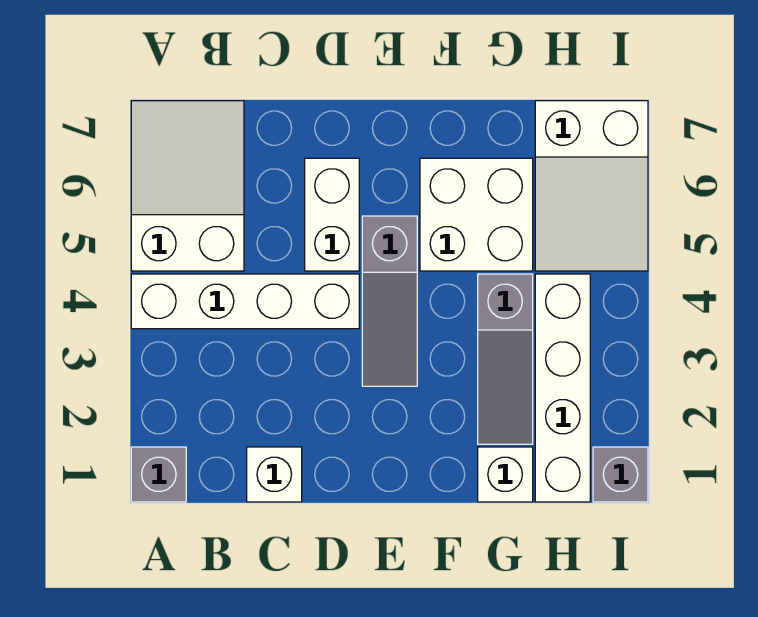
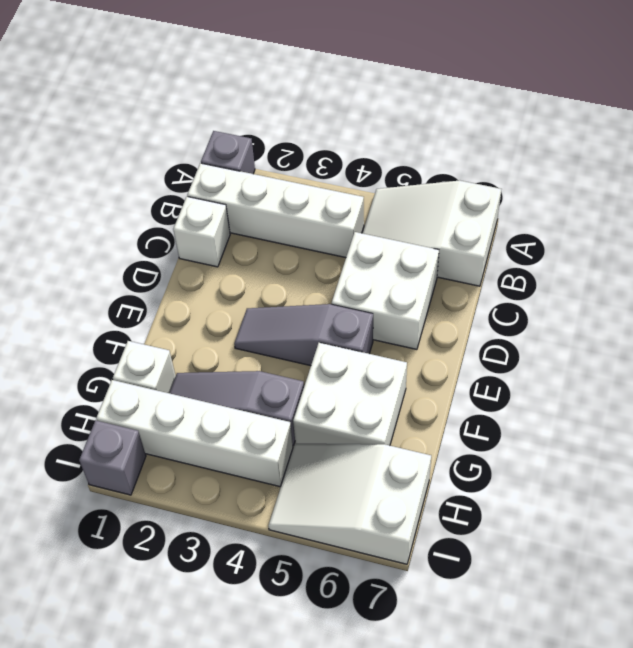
white 1x4 brick [131,274,359,329] -> white 1x4 brick turned to [187,163,364,258]
white 2x3 slope [131,101,244,271] -> white 2x3 slope turned to [362,180,501,286]
white 1x2 brick [305,158,359,271] -> white 2x2 brick [332,232,439,349]

